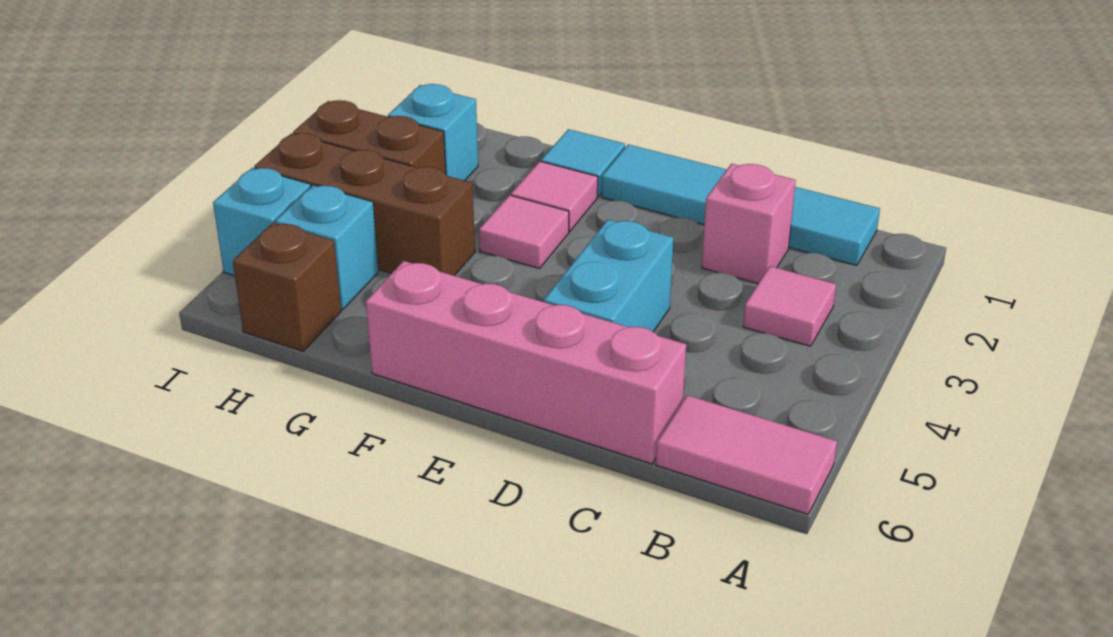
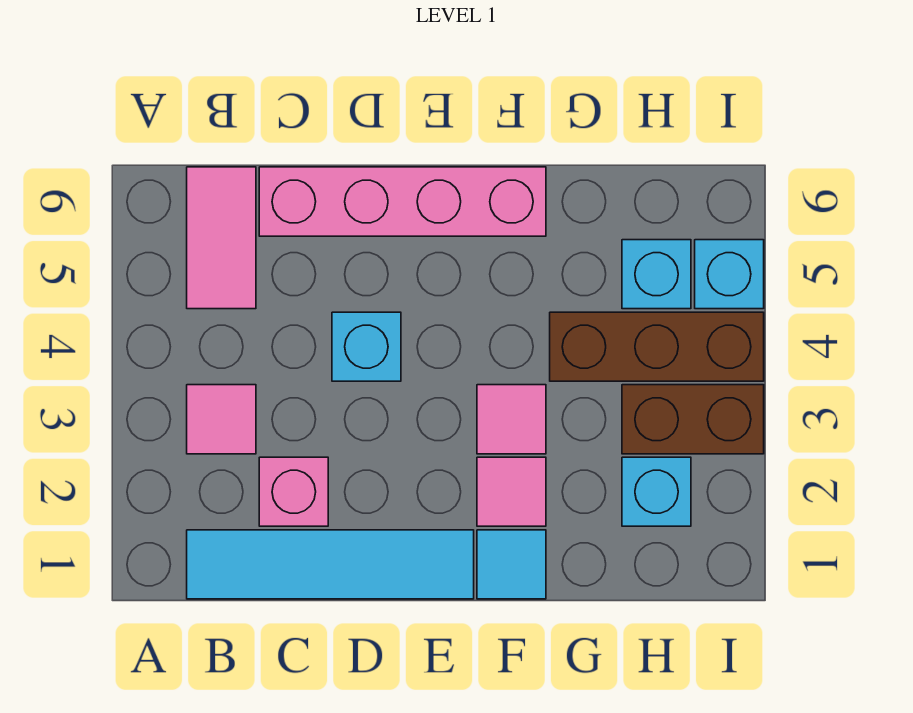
pink 1x2 tile [656,395,837,514] -> pink 1x2 tile turned to [187,167,256,309]
cyan 1x2 brick [544,220,673,332] -> cyan 1x1 brick [332,312,401,381]
brown 1x1 brick [233,223,341,351] -> none

